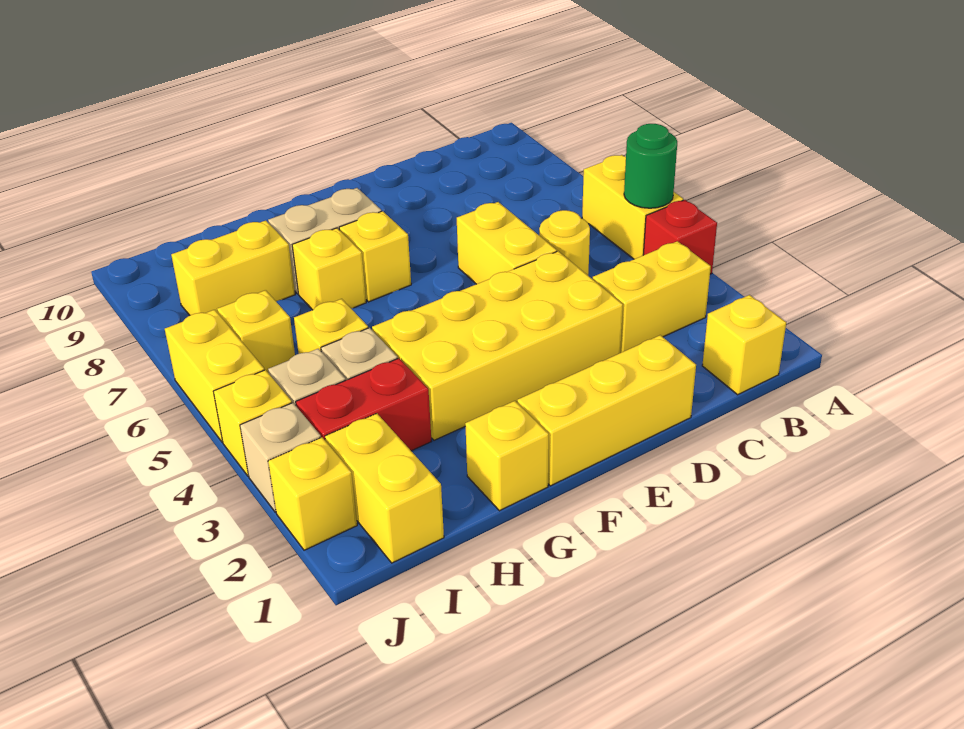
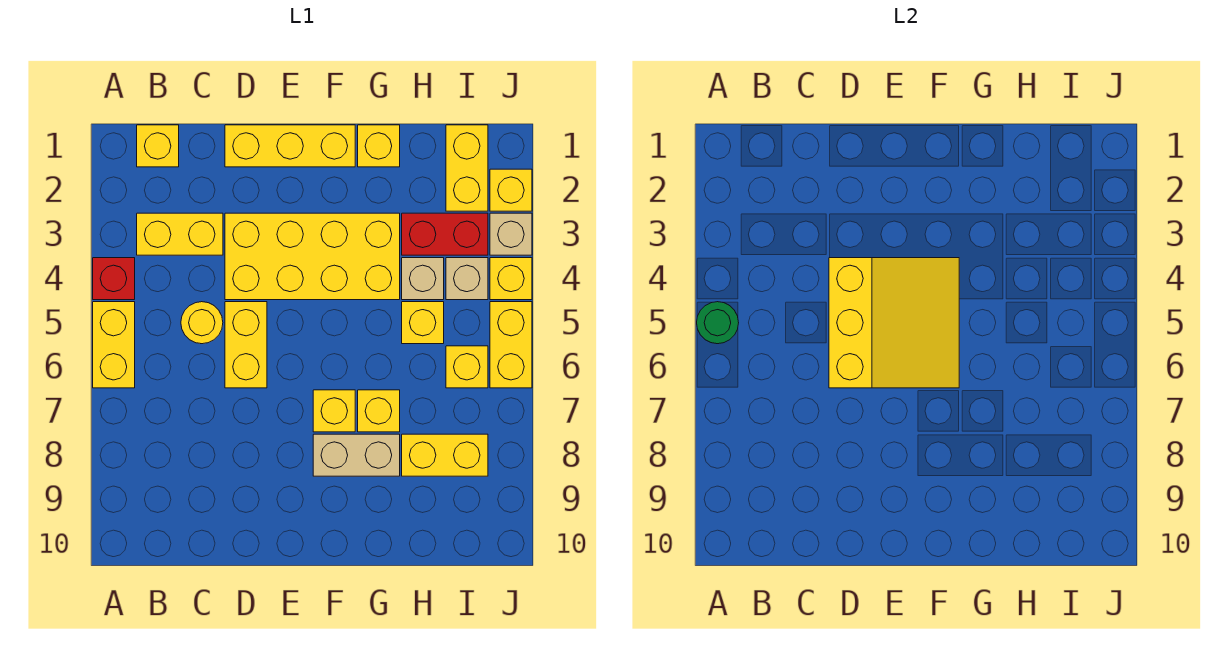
none -> yellow 3x3 slope [829,258,959,388]

